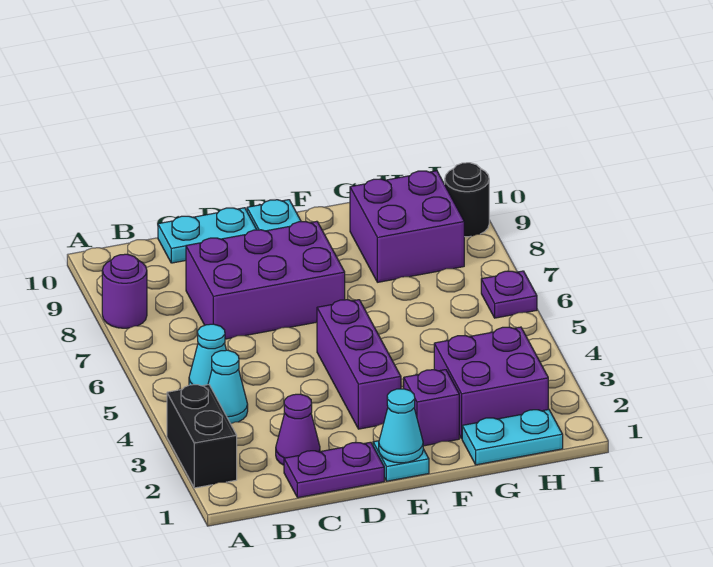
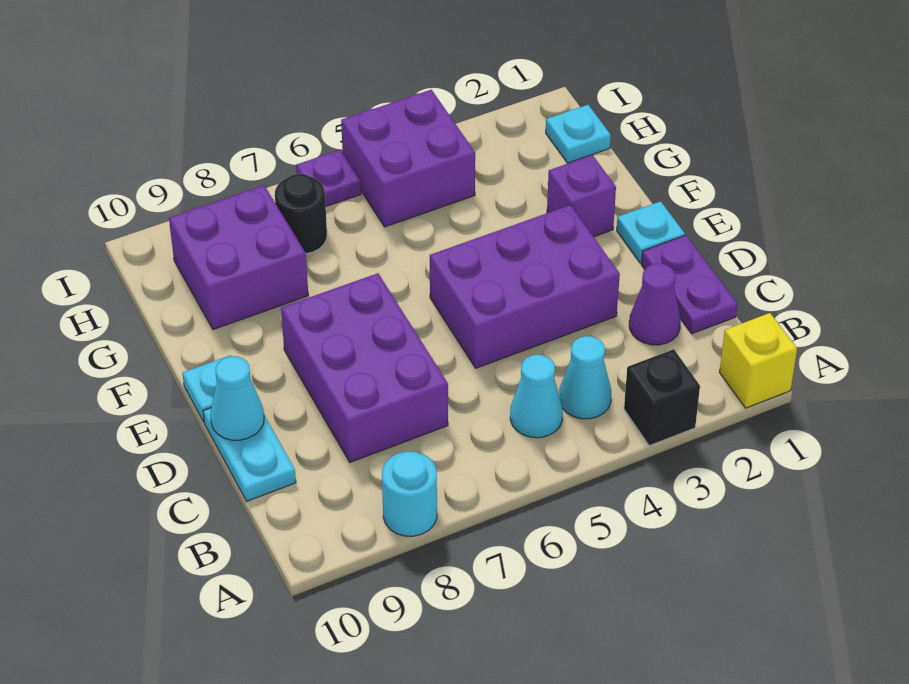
none -> yellow 1x1 brick [720,313,797,408]
black 1x2 brick [167,385,237,488] -> black 1x1 brick [624,349,700,446]
purple 1x1 round brick [102,254,147,328] -> cyan 1x1 round brick [382,452,437,536]
cyan 1x1 cone [379,389,423,463] -> cyan 1x1 cone moved to [210,356,264,440]
purple 1x3 brick [317,300,401,429] -> purple 2x3 brick [430,205,620,368]
cyan 1x2 plate [462,409,563,465] -> cyan 1x1 plate [546,105,611,163]
purple 2x2 brick [434,327,548,438] -> purple 2x2 brick moved to [341,90,475,227]
black 1x1 round brick [445,163,489,237] -> black 1x1 round brick moved to [275,174,327,254]

